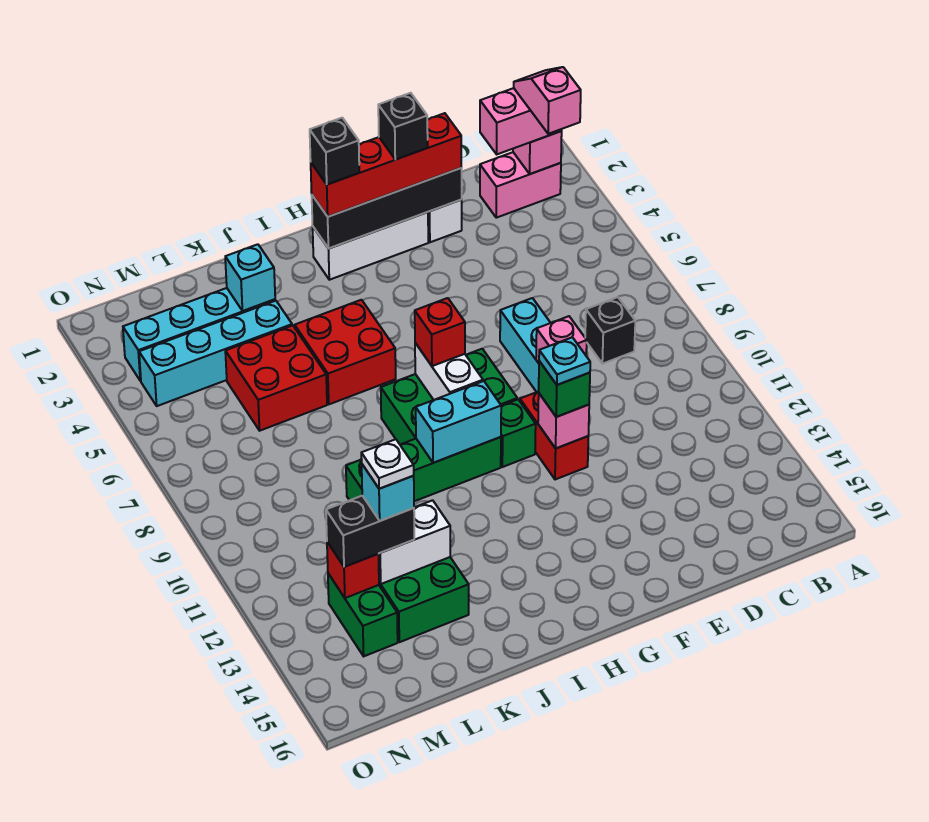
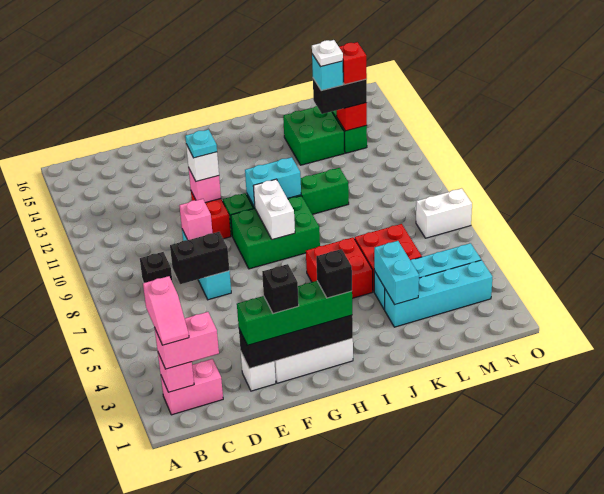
none -> black 1x2 brick [170,232,229,284]
red 1x4 brick [311,113,461,217] -> green 1x4 brick [237,281,352,345]
green 1x1 brick [539,361,590,417] -> white 1x1 brick [186,144,219,181]
red 1x1 brick [415,298,465,366] -> red 1x1 brick moved to [339,42,367,85]
cyan 1x1 brick [225,244,275,311] -> cyan 1x2 brick [374,241,419,304]
white 1x2 brick [378,500,450,584] -> white 1x2 brick moved to [416,188,472,238]

